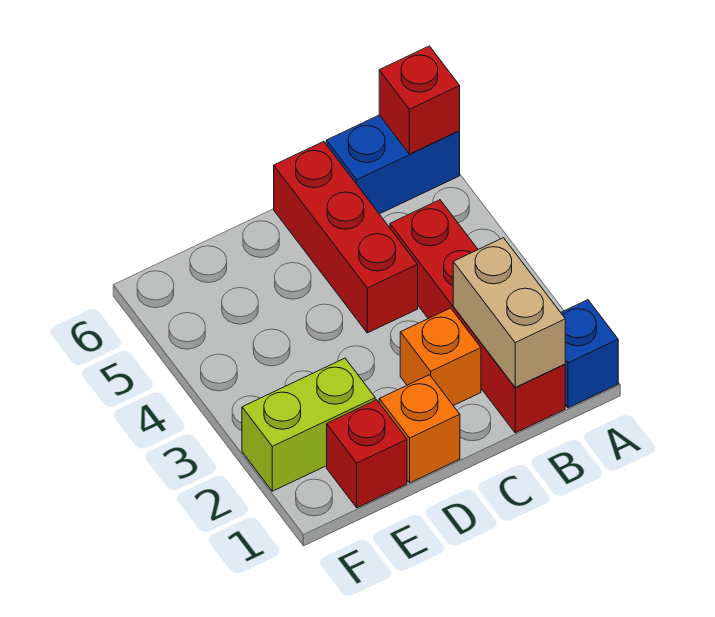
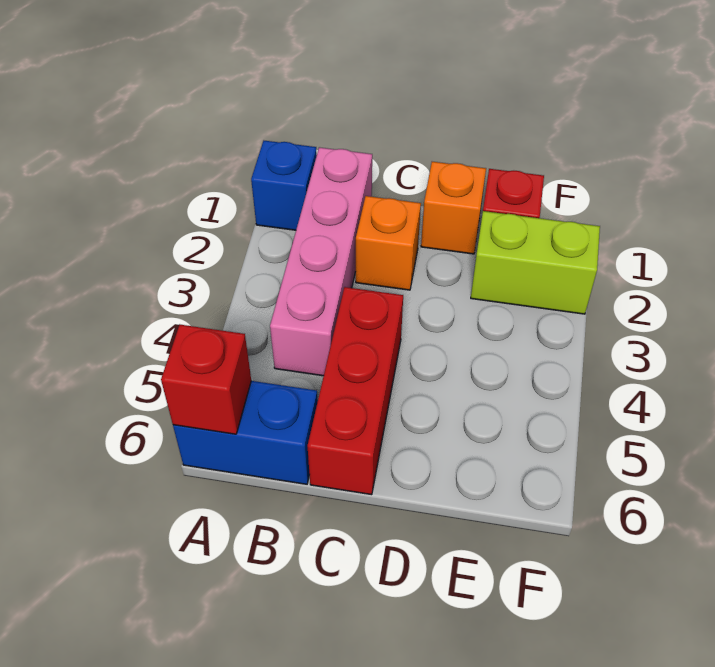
red 1x4 brick [390,200,565,433] -> pink 1x4 brick [270,147,372,376]
tan 1x2 brick [453,238,565,387] -> none

